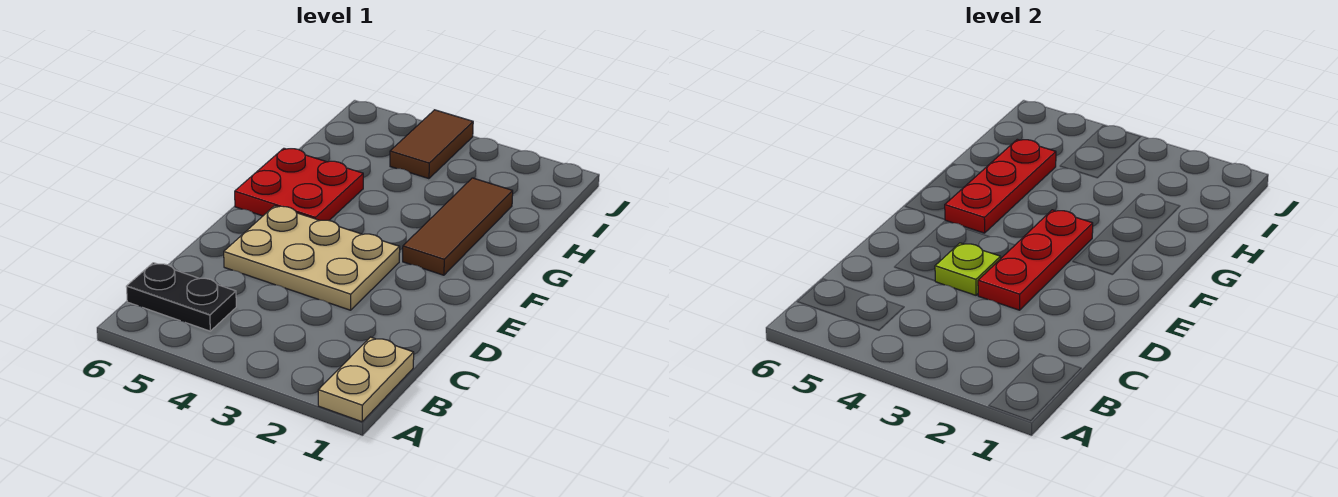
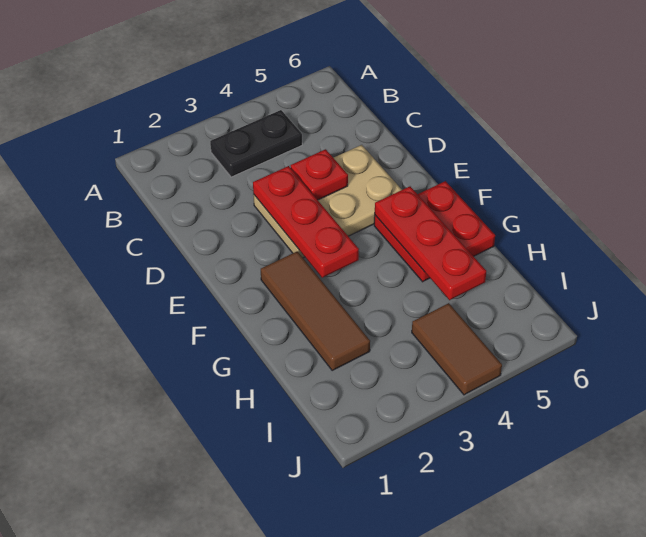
tan 1x2 plate [318,337,414,422] -> none
black 1x2 plate [126,263,236,331] -> black 1x2 plate moved to [210,110,302,177]
lime 1x1 plate [935,243,1001,295] -> red 1x1 plate [291,149,348,200]

